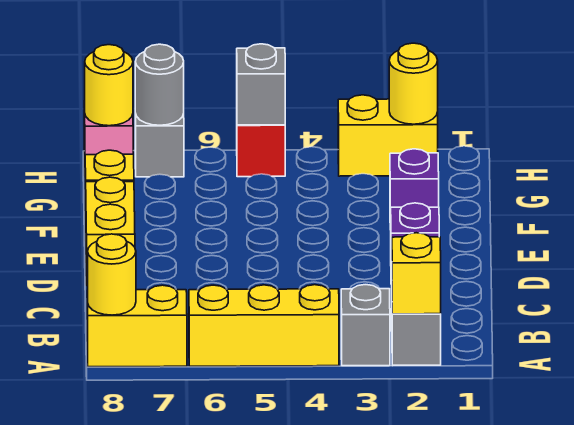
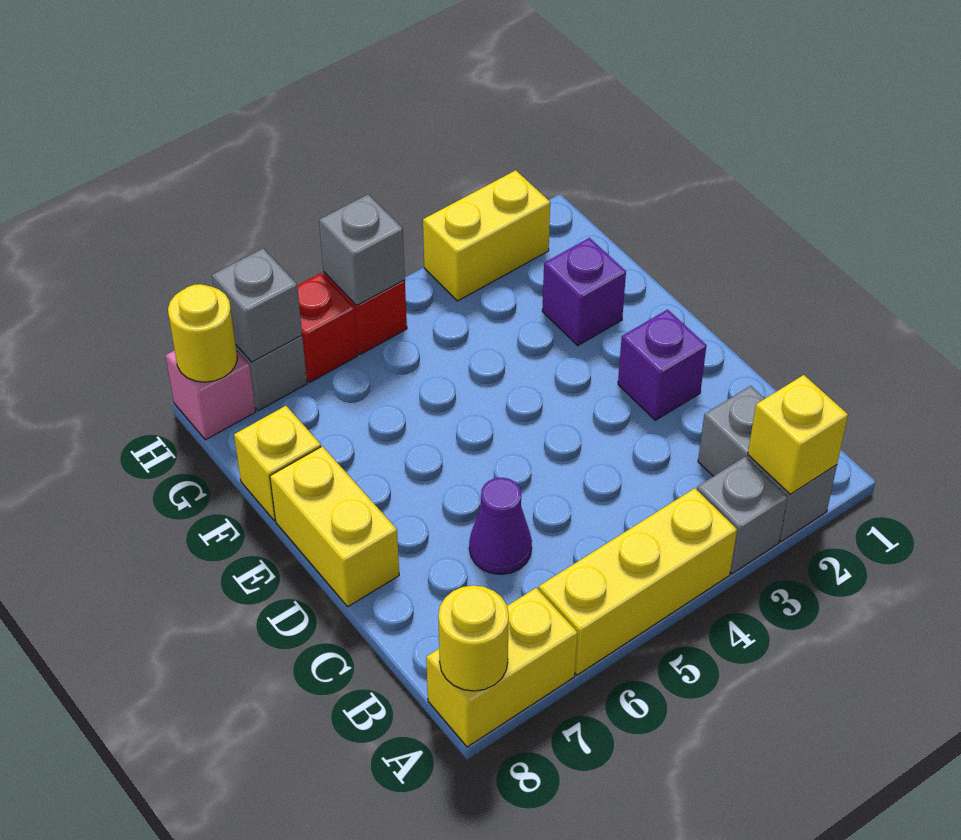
none -> purple 1x1 cone [469,478,532,574]
yellow 1x1 round brick [389,43,438,124] -> none
none -> red 1x1 brick [297,273,358,382]
grey 1x1 round brick [135,44,184,125] -> grey 1x1 brick [212,248,302,362]

